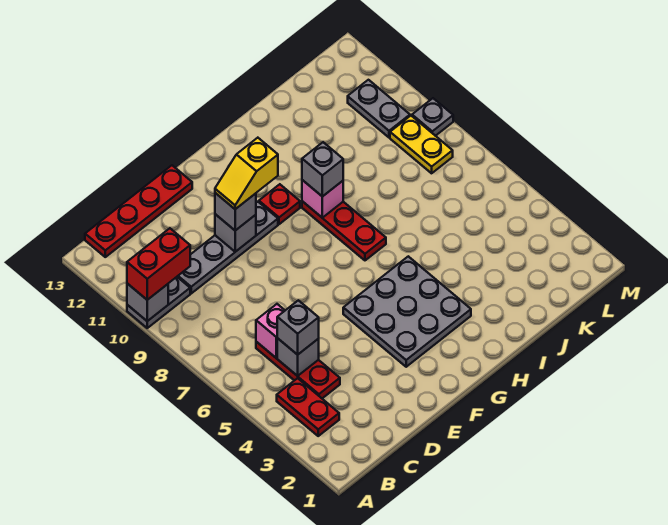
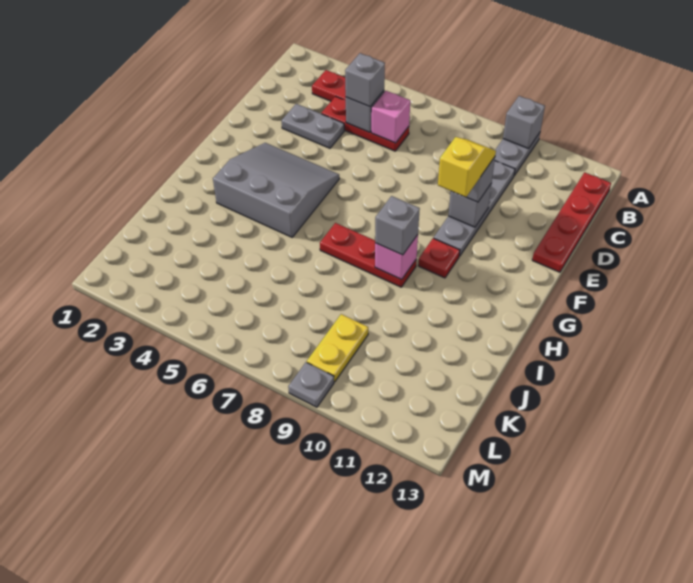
red 1x2 brick [127,228,190,300] -> none
grey 3x3 plate [343,256,471,367] -> grey 3x3 slope [213,143,339,237]
yellow 1x2 plate [390,116,453,173] -> yellow 1x2 plate turned to [307,314,368,382]
grey 1x2 plate [348,80,410,138] -> grey 1x2 plate moved to [281,104,344,148]

